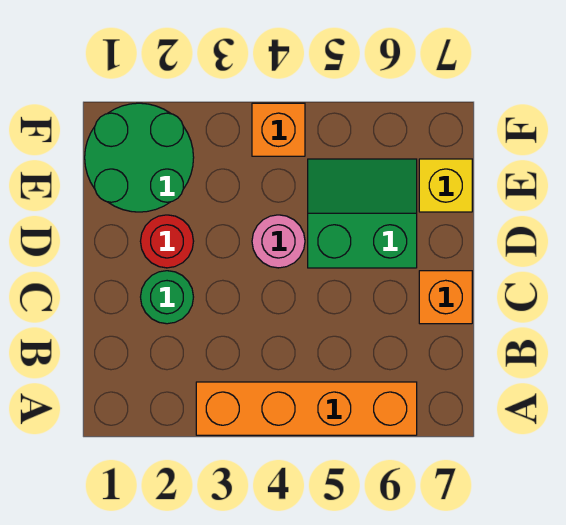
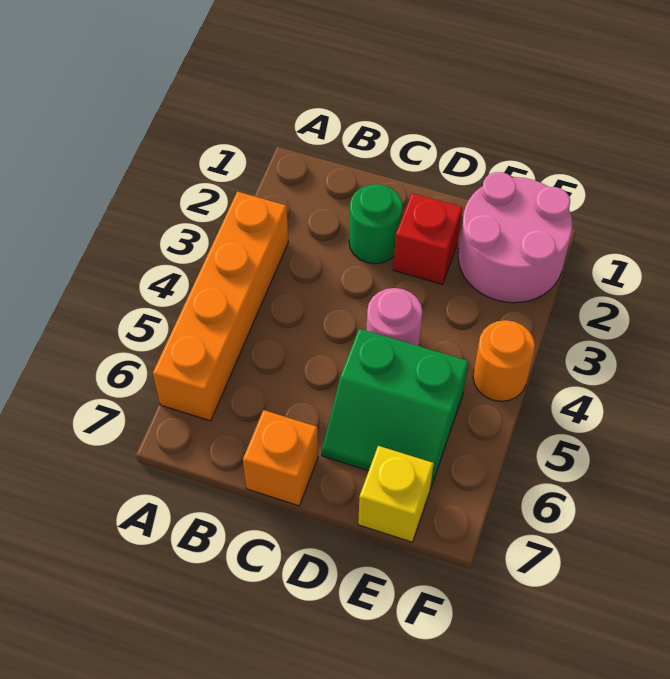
red 1x1 round brick [140,215,194,268] -> red 1x1 brick [393,193,462,285]
green 2x2 slope [308,159,417,268] -> green 2x2 slope turned to [322,329,468,489]
green 2x2 round brick [85,103,194,212] -> pink 2x2 round brick [458,172,572,303]
orange 1x1 brick [252,103,305,156] -> orange 1x1 round brick [473,320,535,401]

